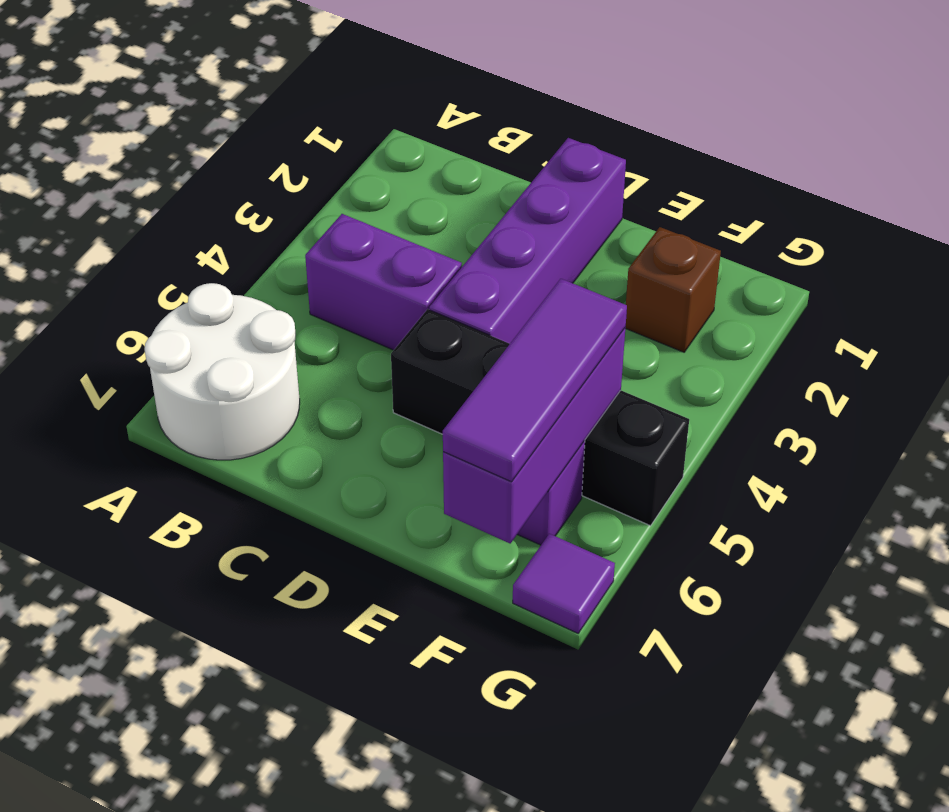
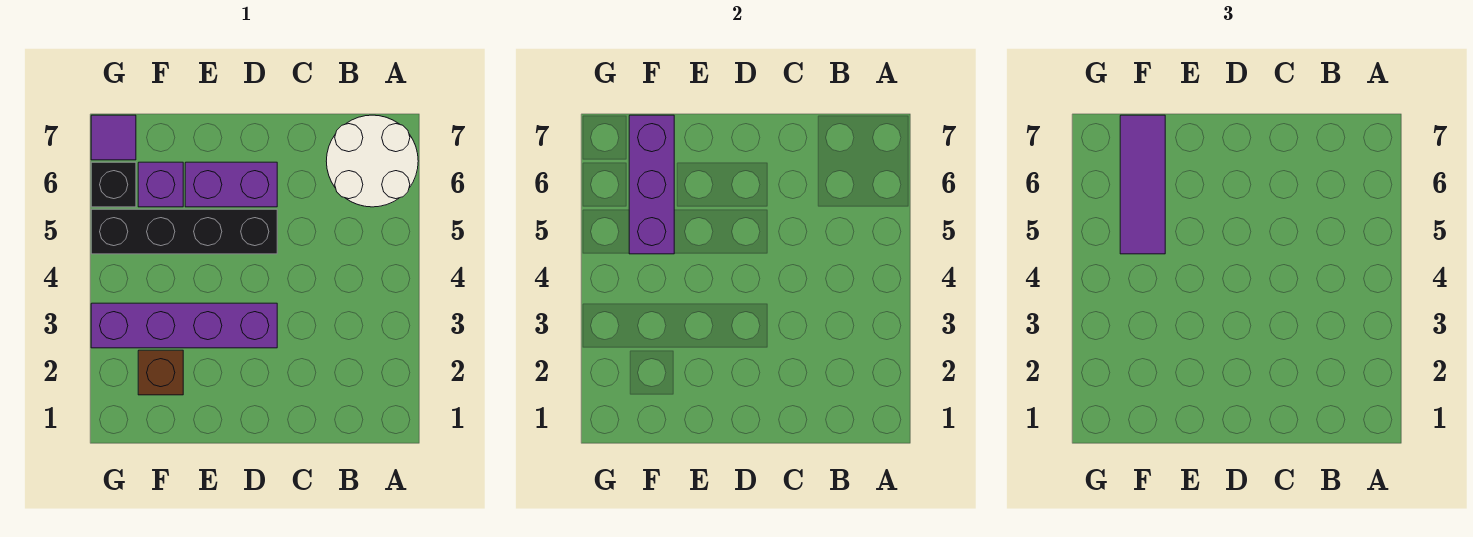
purple 1x2 brick [305,214,462,350] -> purple 1x2 brick moved to [185,162,277,207]
purple 1x4 brick [429,138,626,344] -> purple 1x4 brick turned to [91,303,277,348]
none -> black 1x1 brick [91,162,136,207]

